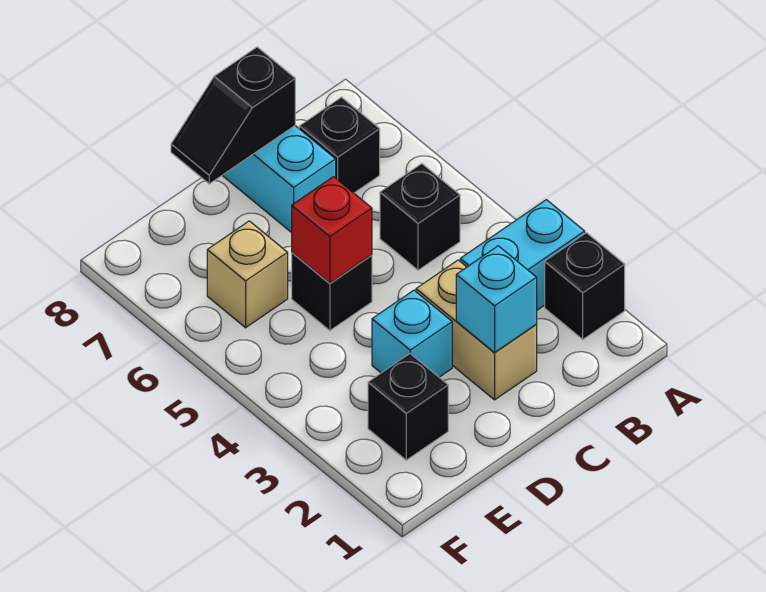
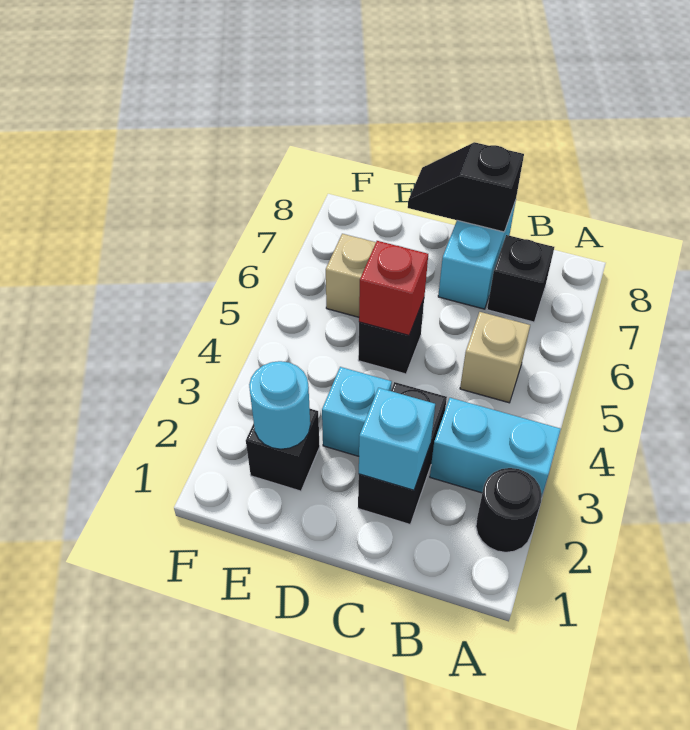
black 1x1 brick [545,233,625,339] -> black 1x1 round brick [476,468,542,552]
black 1x1 brick [380,164,460,270] -> tan 1x1 brick [460,312,530,403]
tan 1x2 brick [416,260,537,400] -> black 1x2 brick [358,382,447,524]
none -> cyan 1x1 round brick [249,361,310,449]

